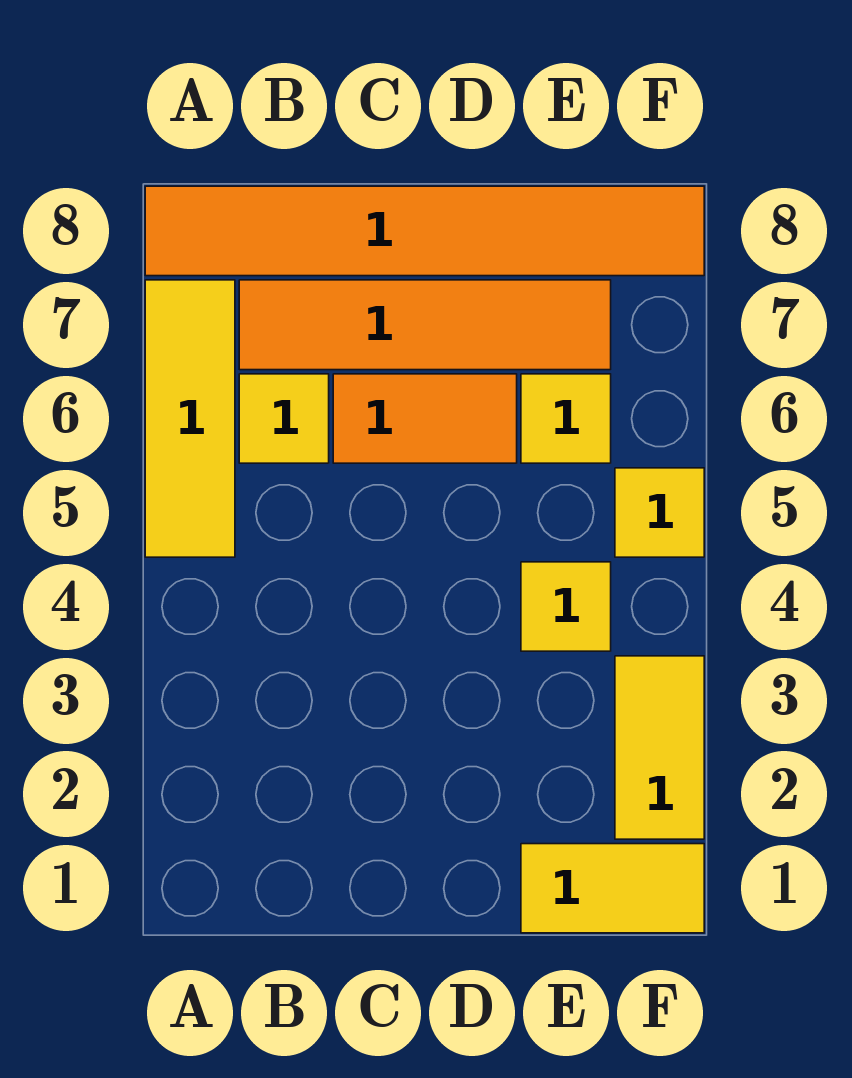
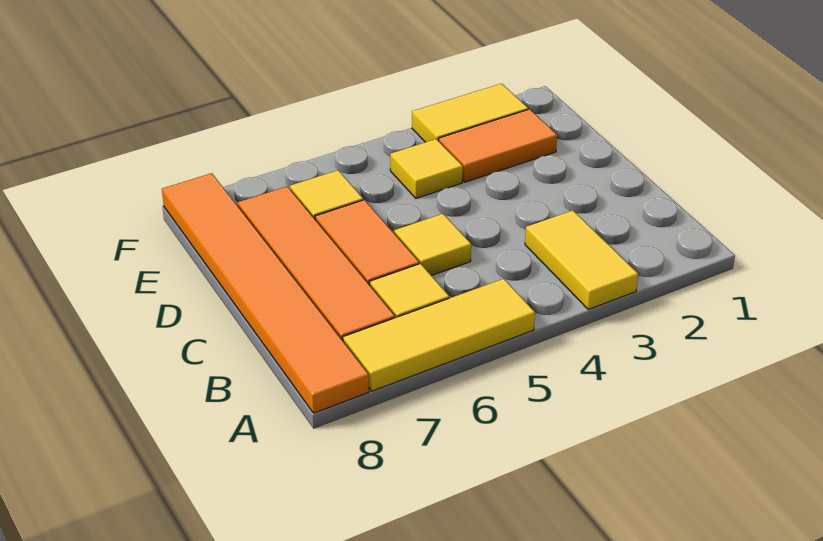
yellow 1x2 tile [521,844,704,933] -> yellow 1x2 tile moved to [525,210,638,309]
none -> orange 1x2 tile [439,109,557,182]
yellow 1x1 tile [615,468,704,557] -> yellow 1x1 tile moved to [394,214,471,276]

